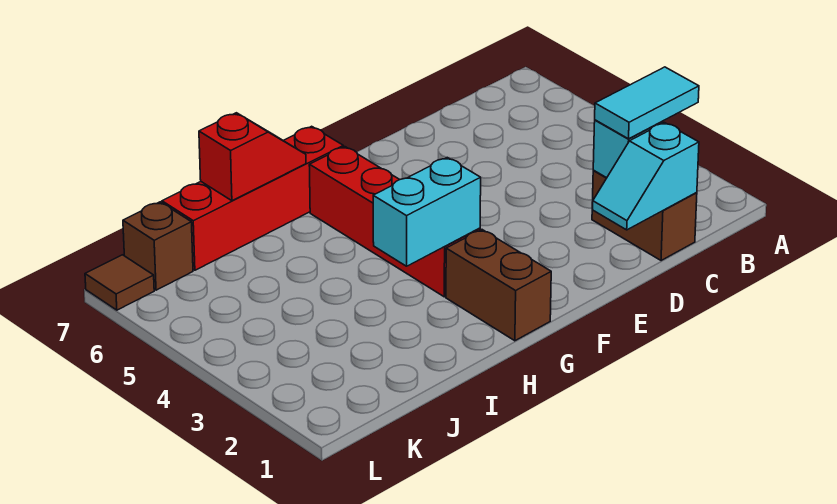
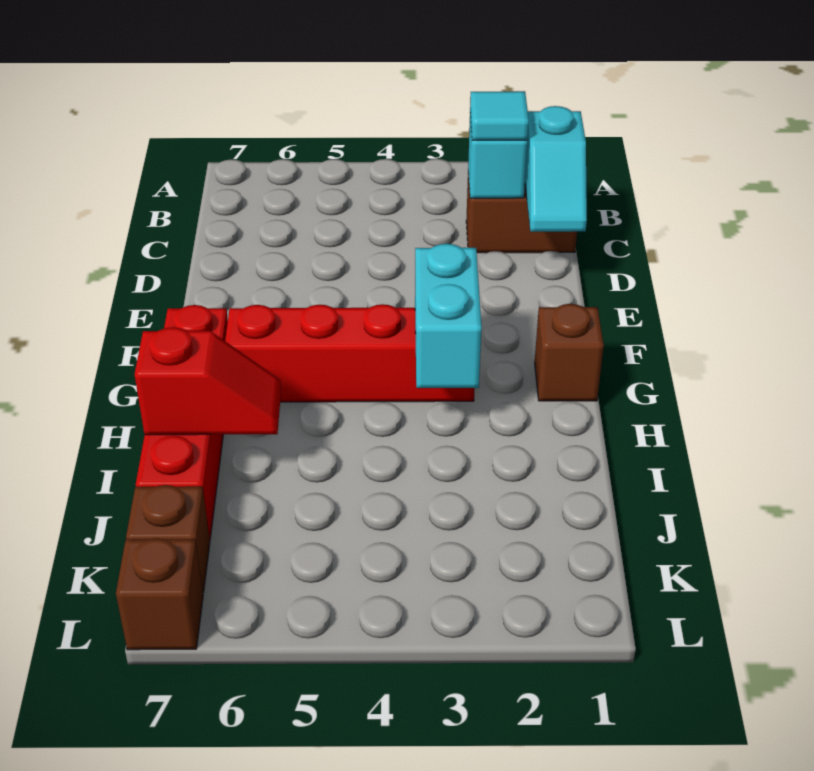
cyan 1x2 tile [595,67,699,139] -> cyan 1x1 tile [470,91,529,140]
brown 1x2 brick [446,230,551,341] -> brown 1x1 brick [535,304,604,401]
red 1x2 slope [199,113,306,201] -> red 1x2 slope turned to [135,327,281,435]
brown 1x1 tile [85,255,154,310] -> brown 1x1 brick [116,538,203,650]

